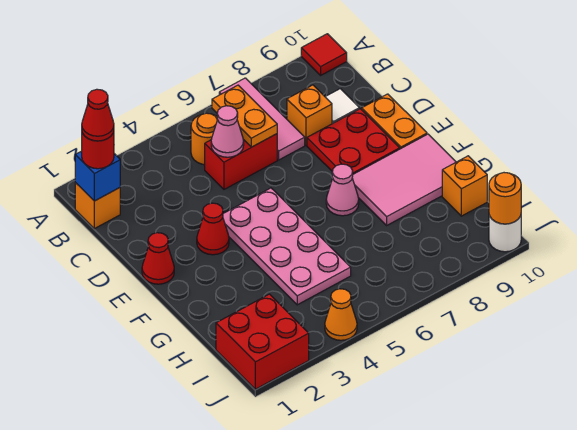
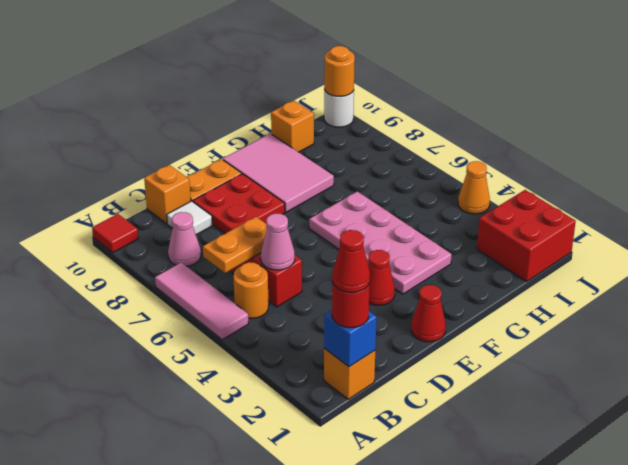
pink 1x3 tile [219,78,305,160] -> pink 1x3 tile turned to [155,262,248,340]
orange 1x1 brick [287,85,332,145] -> orange 1x1 brick moved to [144,165,191,224]
pink 2x4 plate [223,188,351,305] -> pink 2x4 plate turned to [309,191,452,294]
pink 1x1 cone [326,164,359,216] -> pink 1x1 cone moved to [168,212,201,266]

